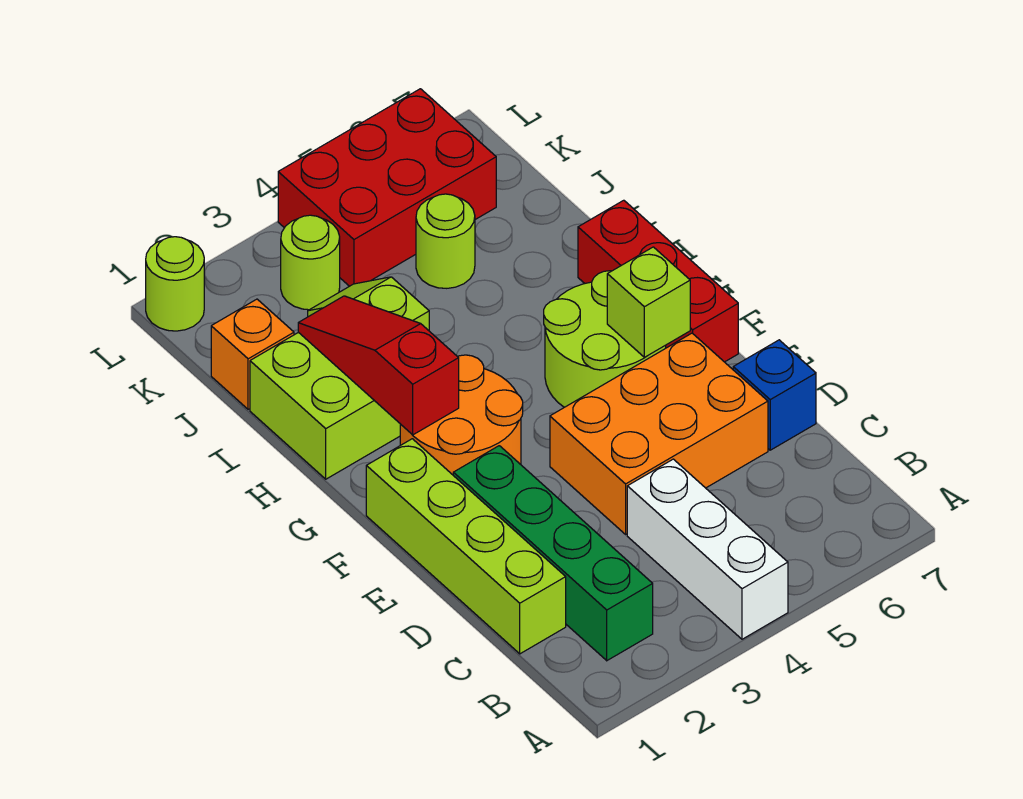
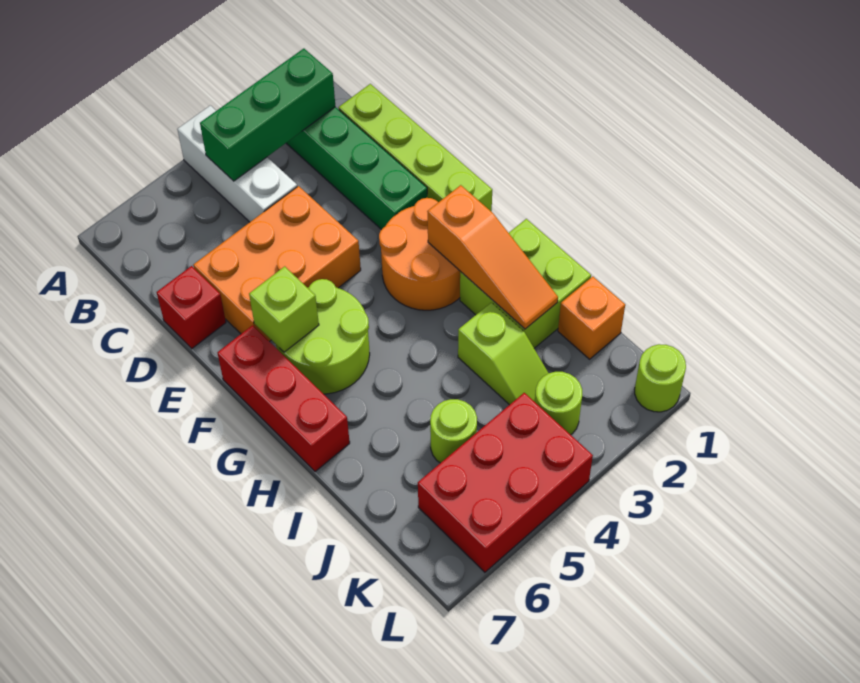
none -> green 1x3 brick [200,49,335,181]
blue 1x1 brick [733,340,816,450] -> red 1x1 brick [157,266,226,349]
red 1x3 slope [298,296,459,435] -> orange 1x3 slope [427,185,558,329]

